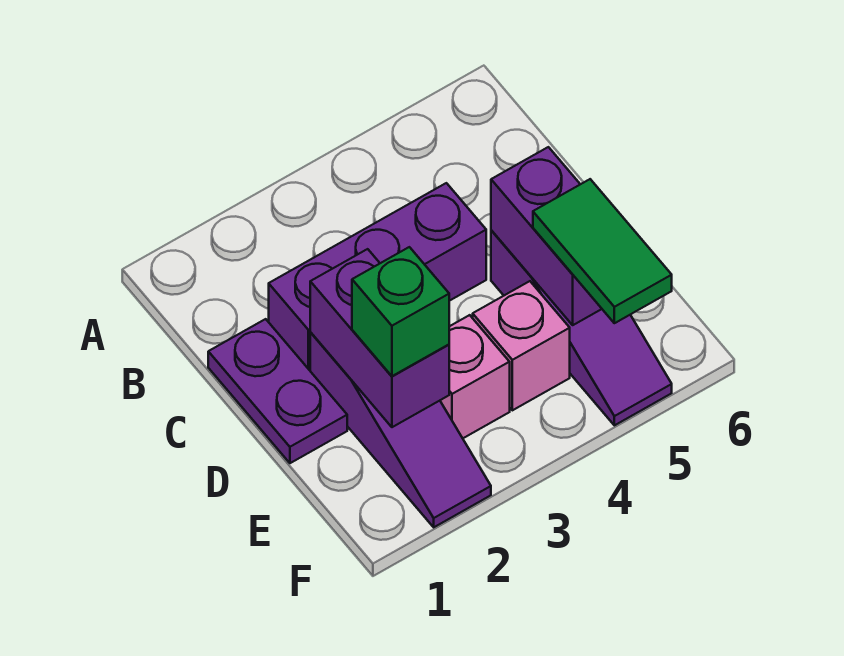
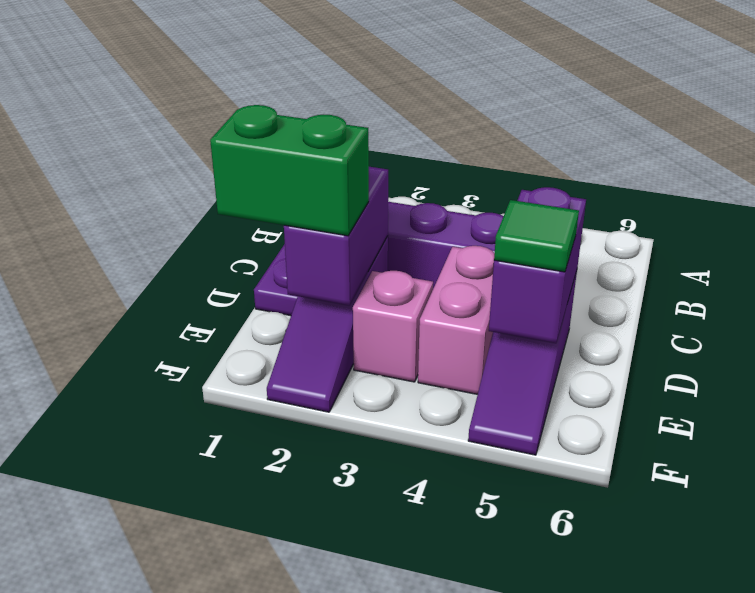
green 1x1 brick [352,247,449,376] -> green 1x2 brick [210,105,369,236]
pink 1x1 brick [473,281,570,410] -> pink 1x2 brick [418,246,495,394]
green 1x2 tile [533,179,672,323] -> green 1x1 tile [494,200,579,272]

